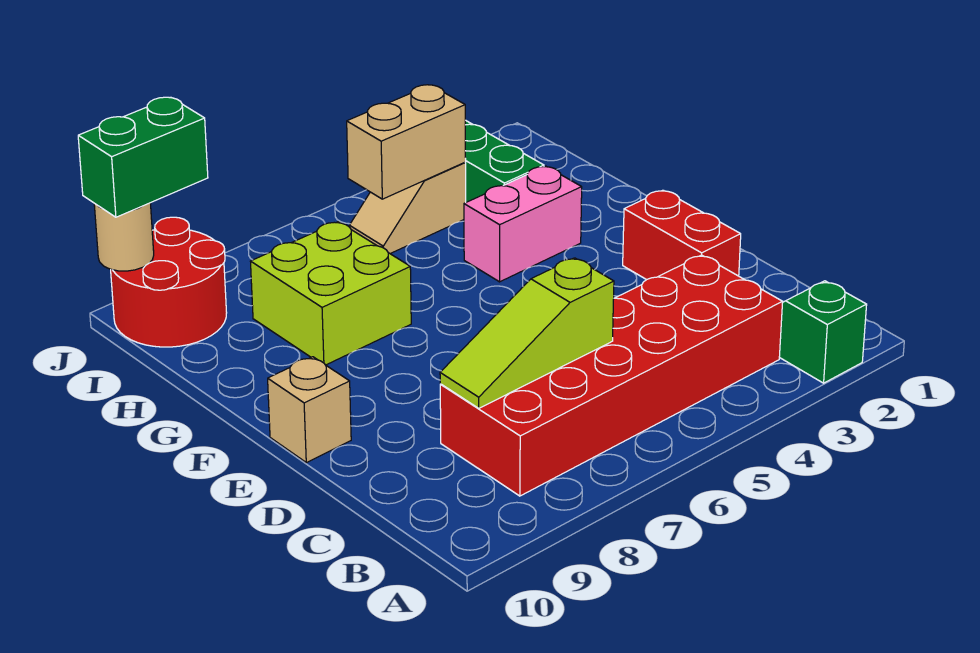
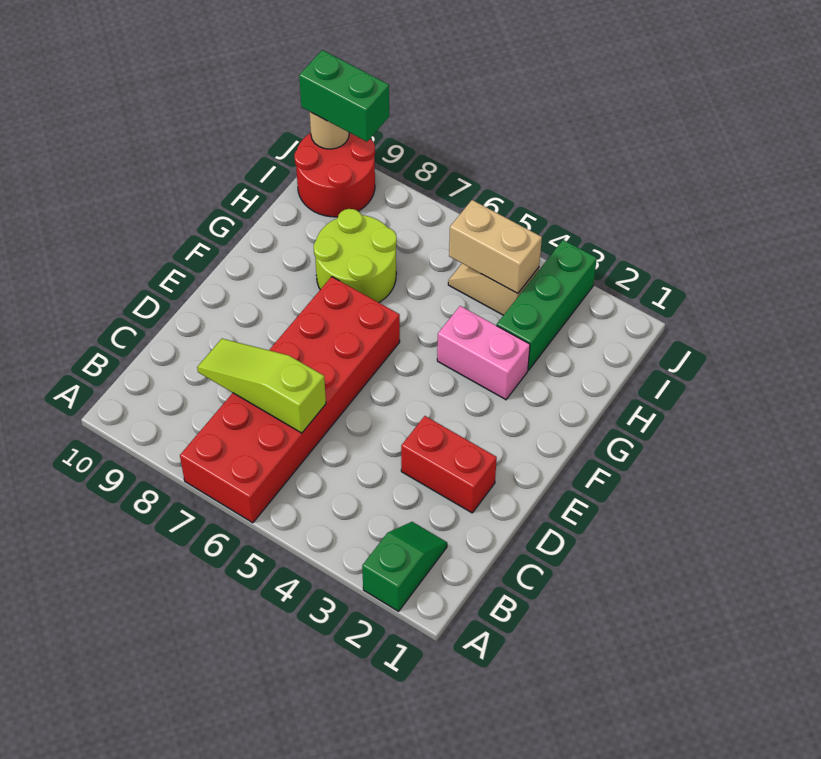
red 2x6 brick [440,255,783,496] -> red 2x6 brick turned to [180,277,400,523]
red 1x2 brick [623,190,741,280] -> red 1x2 brick turned to [401,416,497,513]
tan 1x1 brick [268,357,351,463] -> none
lime 2x2 brick [250,222,411,365] -> lime 2x2 round brick [314,209,397,303]

